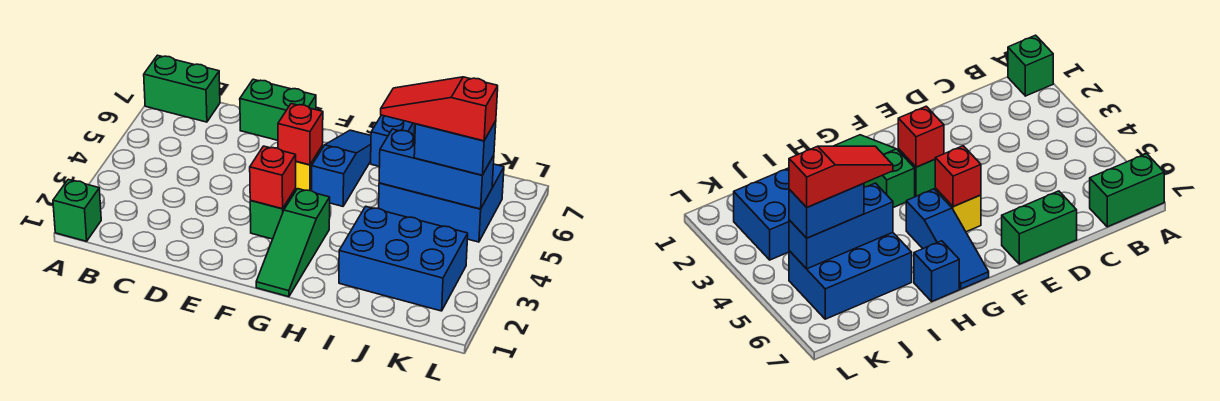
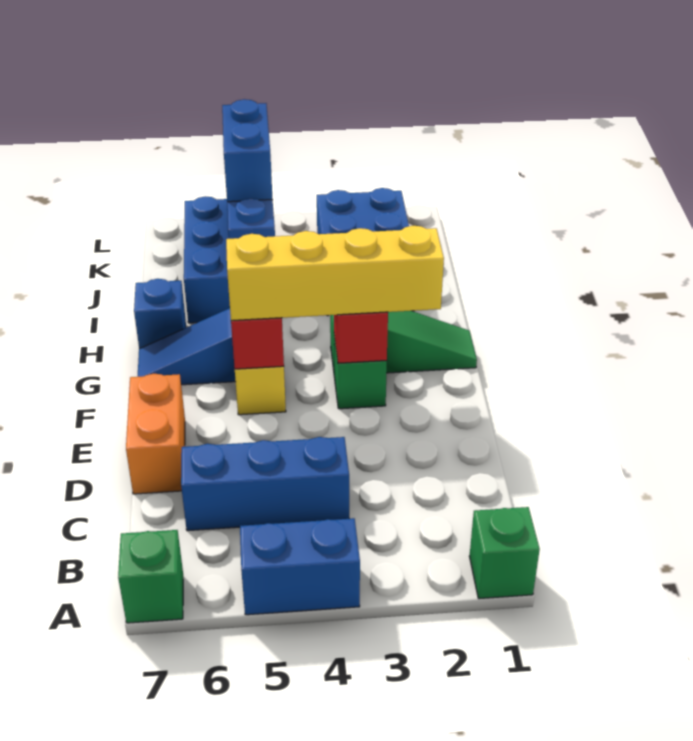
none -> blue 1x2 brick [240,518,360,615]
green 1x2 brick [144,55,220,122] -> green 1x1 brick [118,530,183,623]
none -> blue 1x3 brick [181,437,349,531]
green 1x2 brick [240,79,316,140] -> orange 1x2 brick [126,374,185,494]
none -> yellow 1x4 brick [226,226,444,321]
red 1x3 slope [381,77,498,141] -> none

